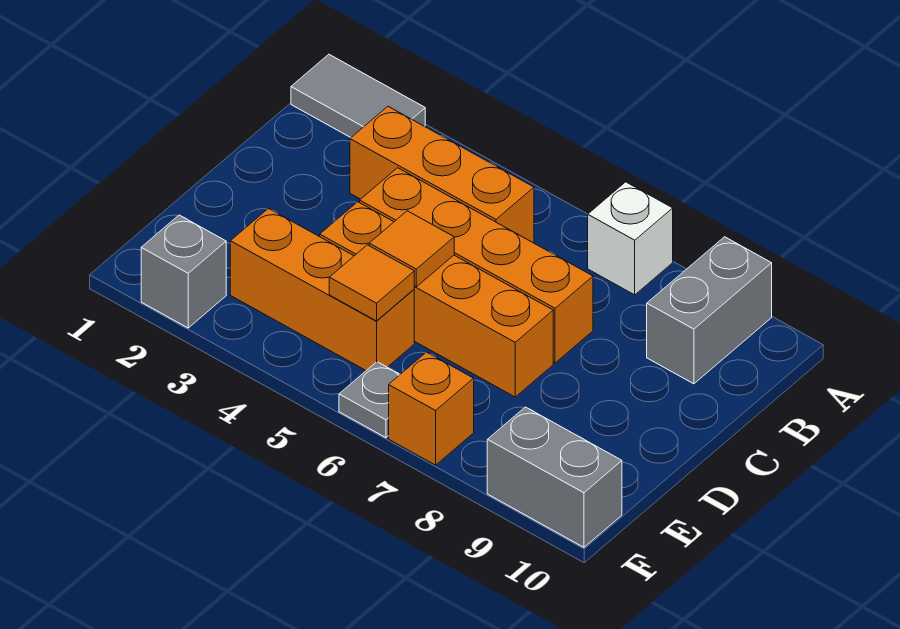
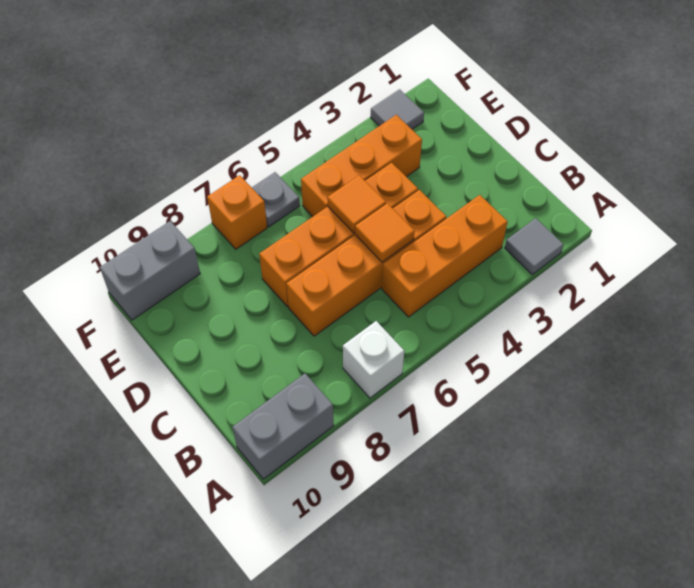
grey 1x2 tile [291,54,425,137] -> grey 1x1 tile [505,218,564,274]
grey 1x2 brick [647,237,772,384] -> grey 1x2 brick turned to [232,374,334,479]
orange 1x1 tile [329,245,414,321] -> orange 1x1 tile moved to [355,203,415,262]
grey 1x1 brick [141,215,226,328] -> grey 1x1 tile [371,89,424,129]

